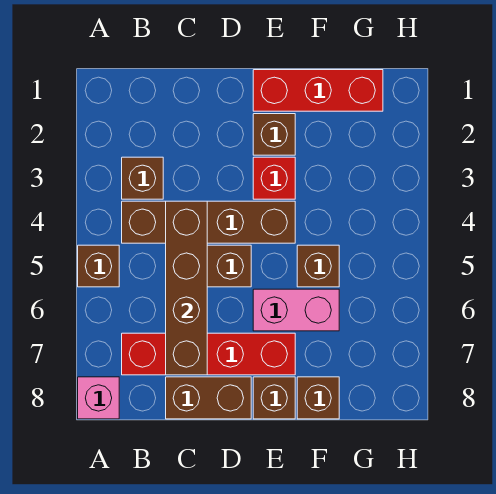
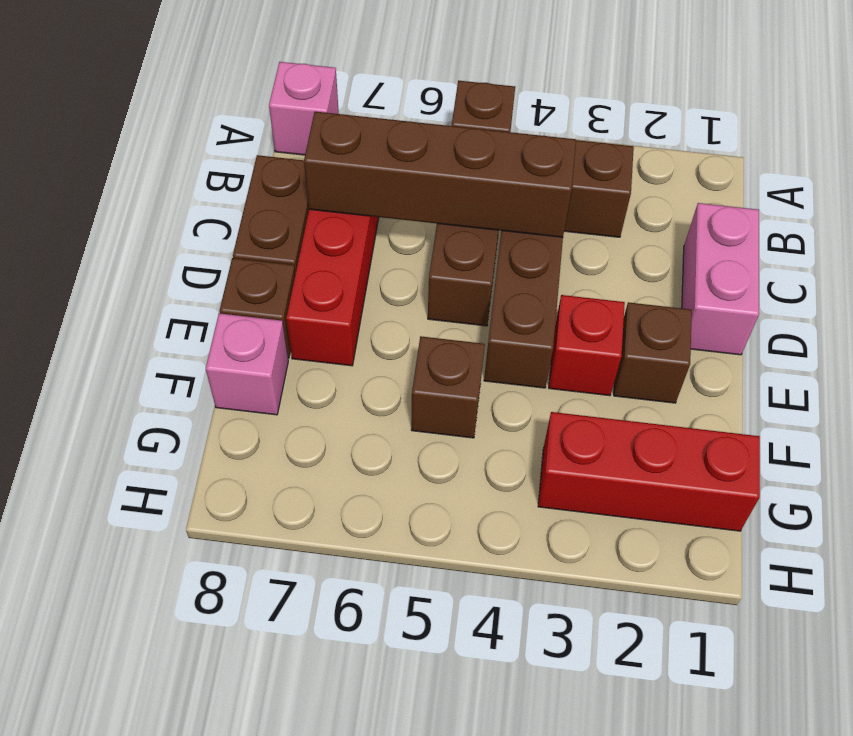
red 1x3 brick [253,70,383,111] -> red 1x3 brick turned to [538,412,760,531]
pink 1x2 brick [253,289,339,331] -> pink 1x2 brick moved to [682,203,759,355]
brown 1x1 brick [297,377,339,419] -> pink 1x1 brick [206,313,288,415]

